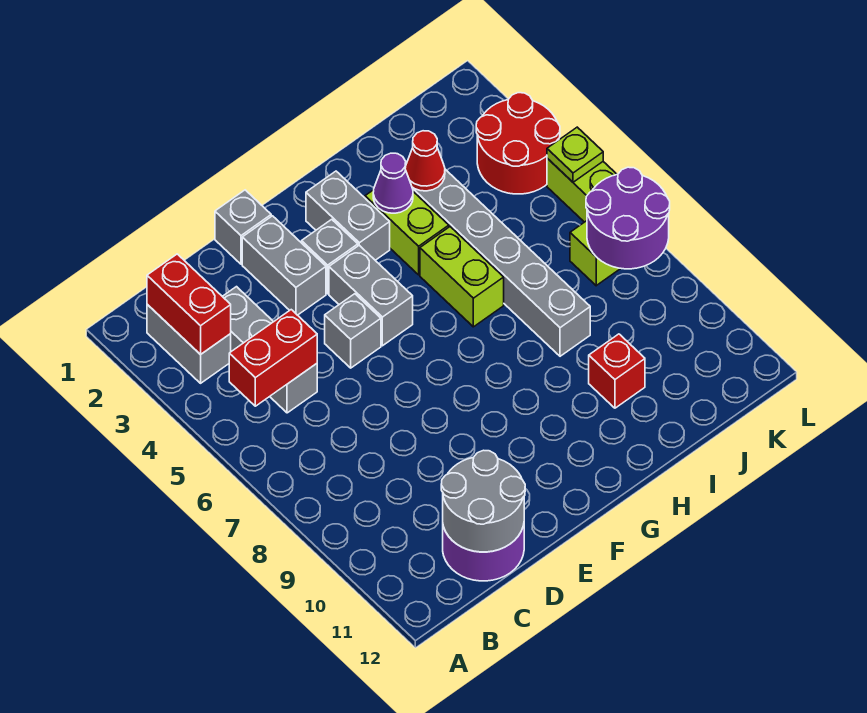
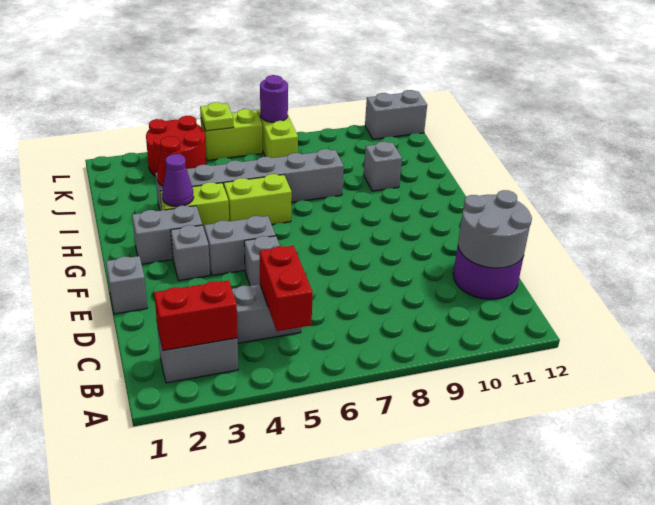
grey 1x2 brick [242,216,326,315] -> grey 1x2 brick moved to [365,90,427,139]
red 1x1 brick [589,334,645,408] -> grey 1x1 brick [364,142,402,191]
purple 2x2 round brick [586,167,670,269] -> purple 1x1 round brick [260,75,288,122]

